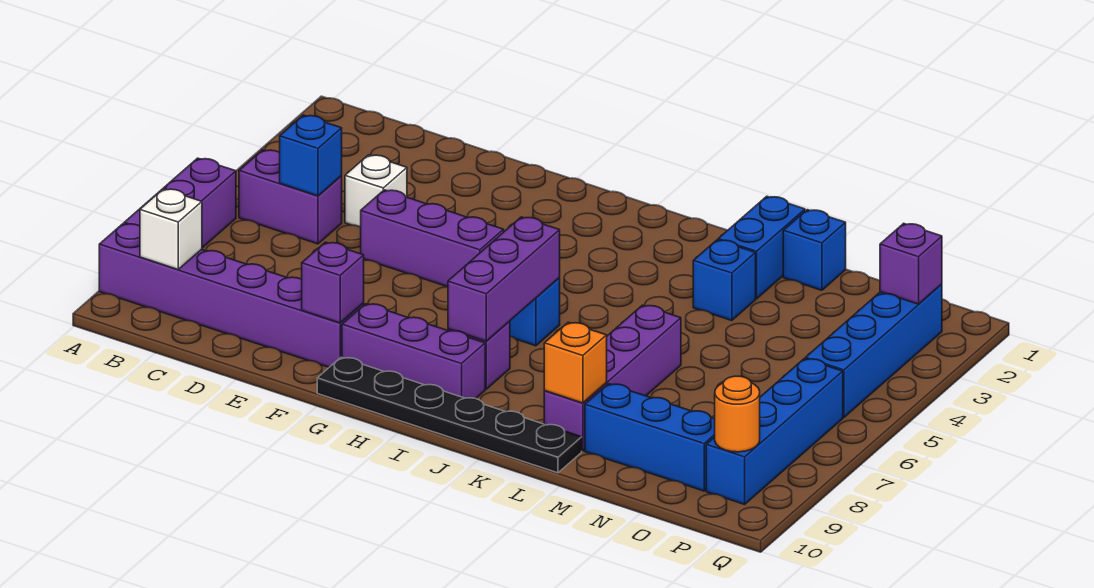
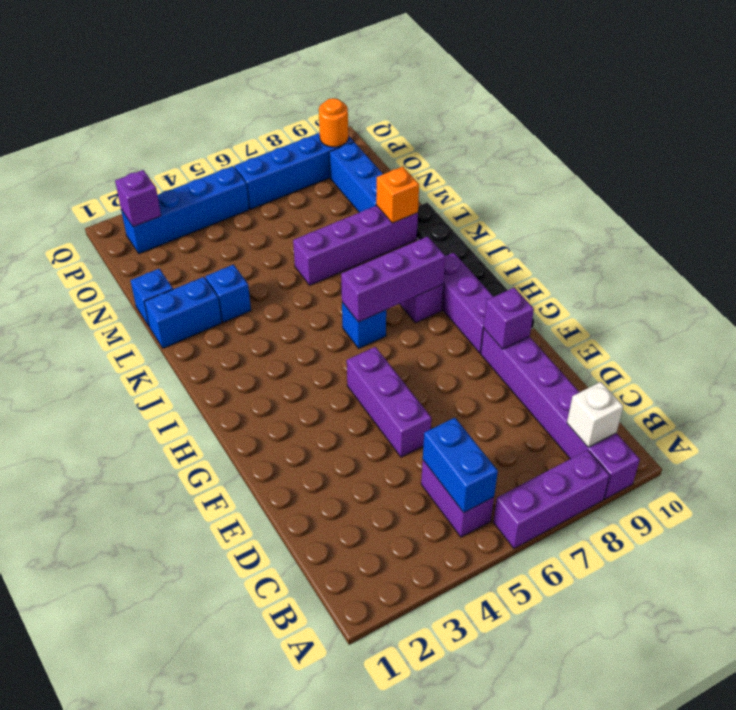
blue 1x1 brick [280,115,342,196] -> blue 1x2 brick [423,418,498,513]
white 1x1 brick [345,155,407,227] -> none

